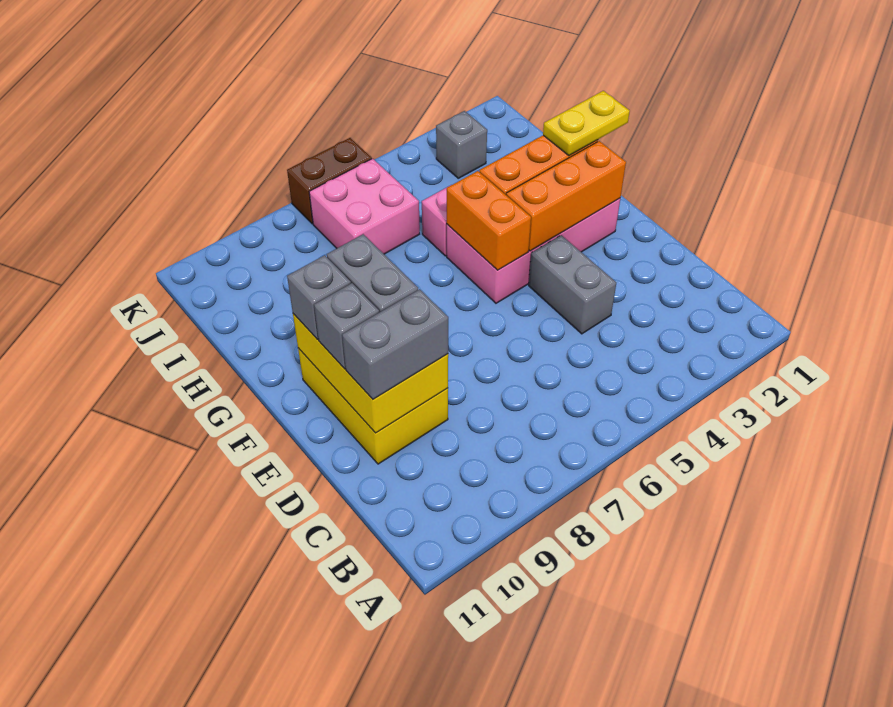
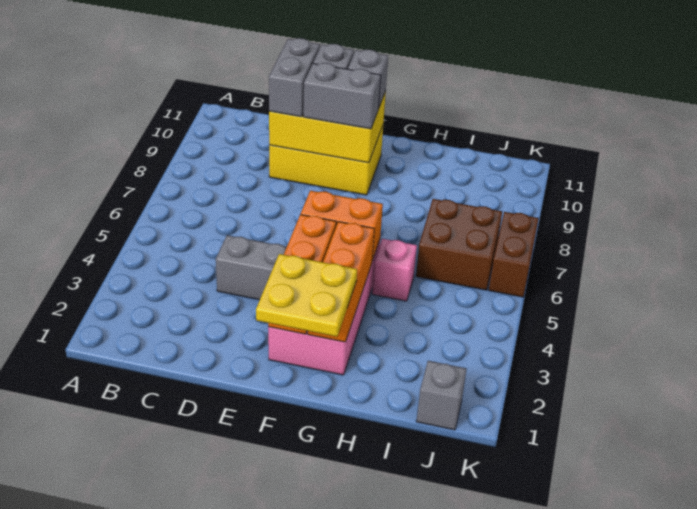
yellow 1x2 plate [543,91,630,156] -> yellow 2x2 plate [256,254,357,337]
pink 2x2 brick [309,159,420,254] -> brown 2x2 brick [416,199,502,290]
grey 1x1 brick [436,111,487,178] -> grey 1x1 brick moved to [416,361,466,430]

